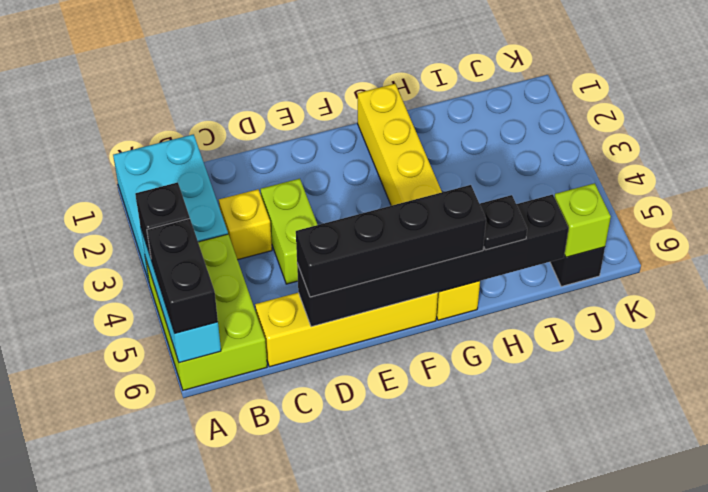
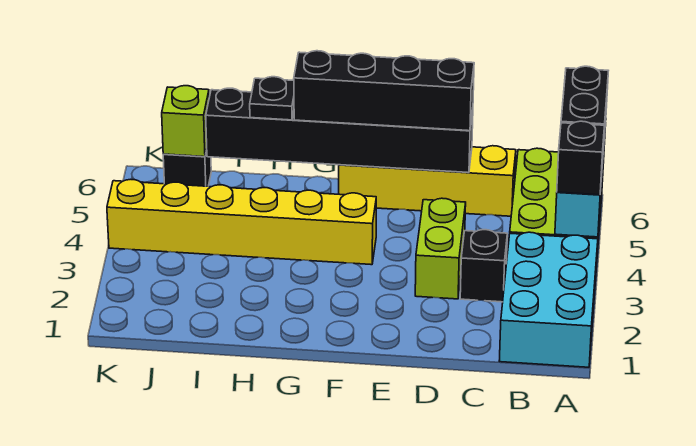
yellow 1x1 brick [219,189,272,260] -> black 1x1 brick [460,230,507,302]
yellow 1x6 brick [358,84,480,320] -> yellow 1x6 brick turned to [107,179,376,265]

